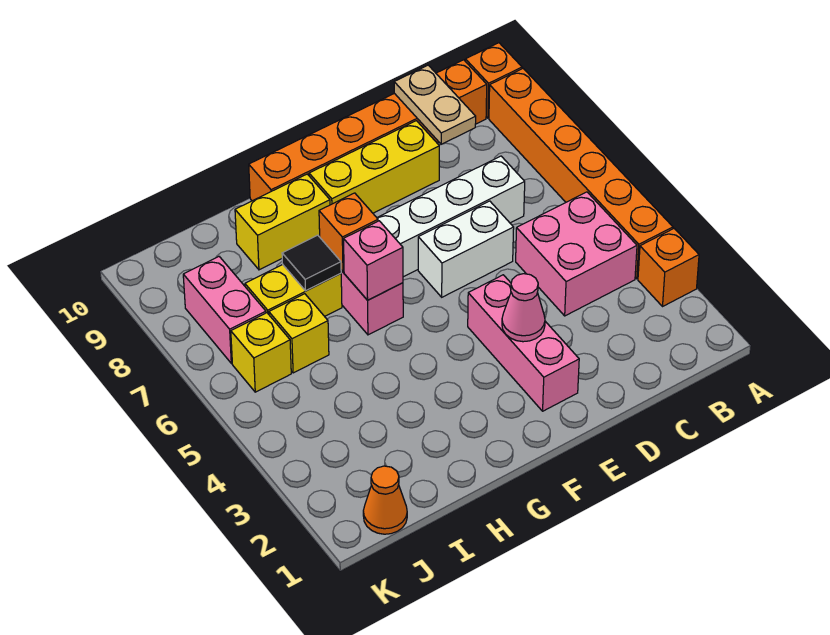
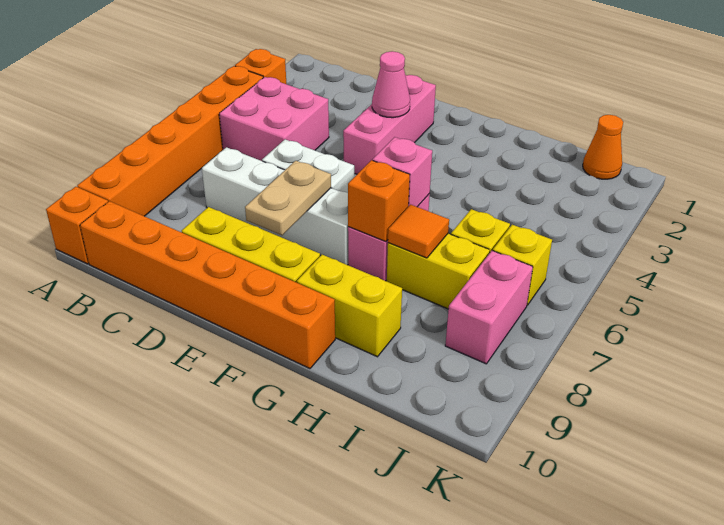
tan 1x2 plate [394,65,476,144] -> tan 1x2 plate moved to [245,161,331,235]
black 1x1 tile [282,235,341,291] -> orange 1x1 tile [388,205,449,258]

